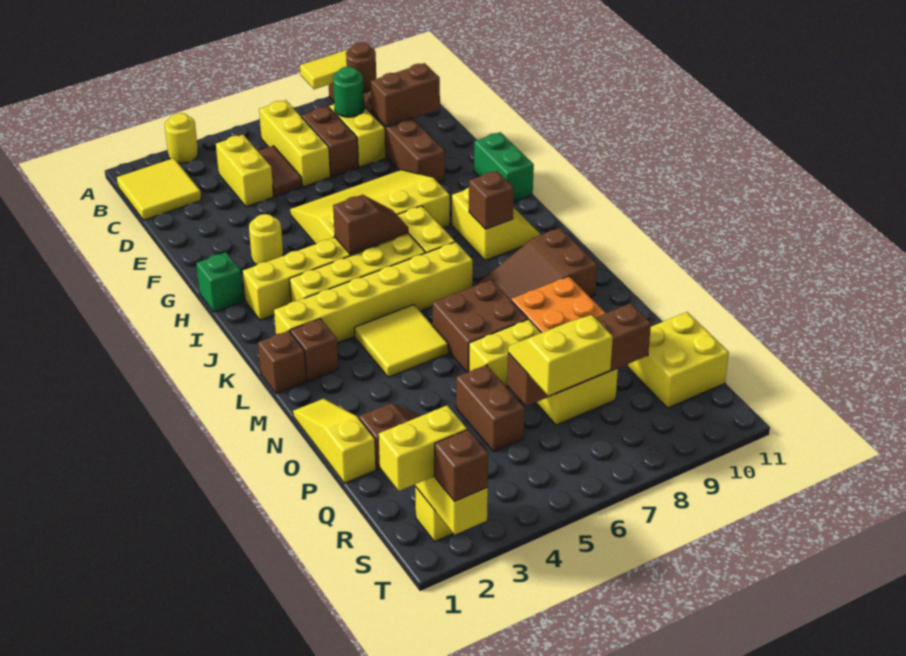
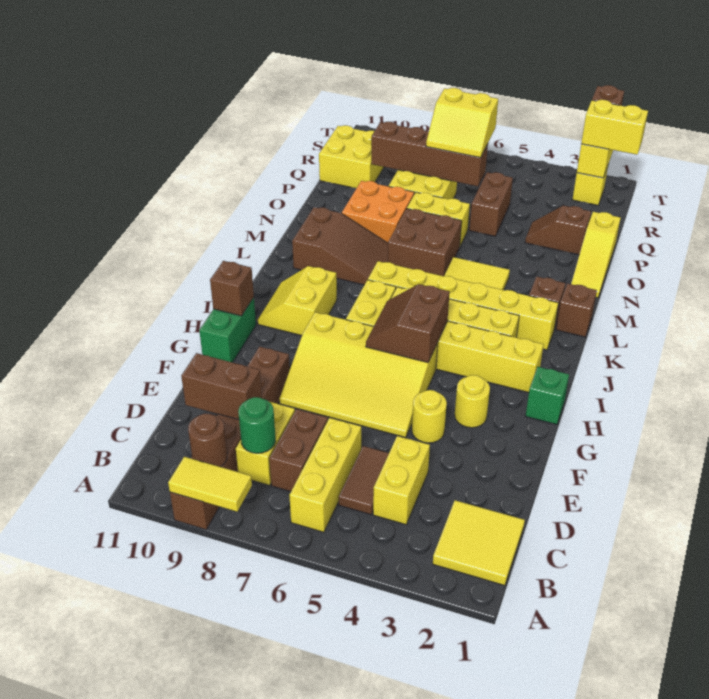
yellow 1x1 round brick [165,113,198,163] -> yellow 1x1 round brick moved to [412,390,447,443]
brown 1x2 slope [333,195,408,255] -> brown 2x2 slope [366,284,450,362]
brown 1x1 brick [469,171,514,229] -> brown 1x1 brick moved to [210,261,254,316]

